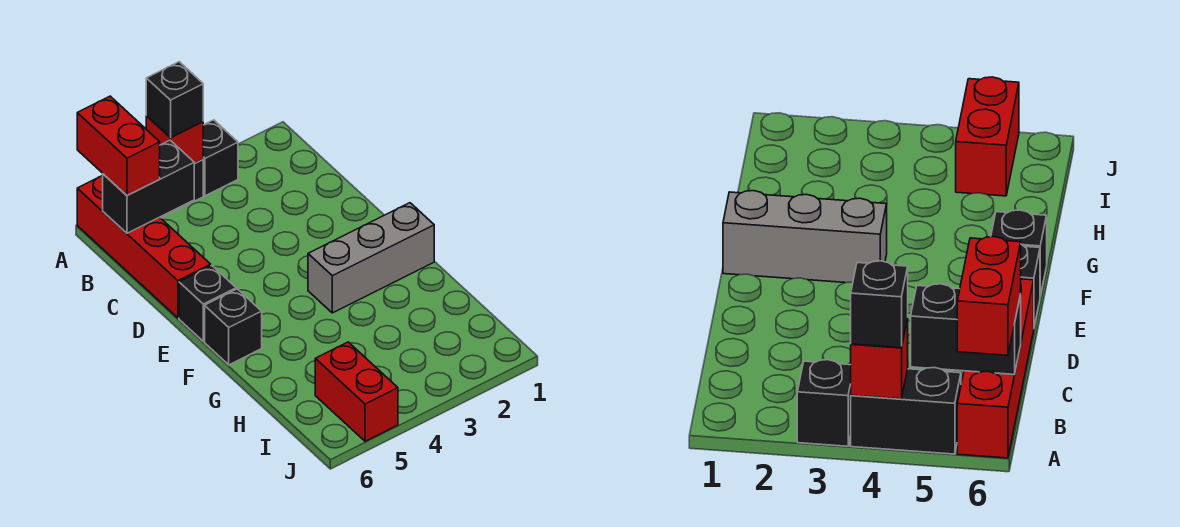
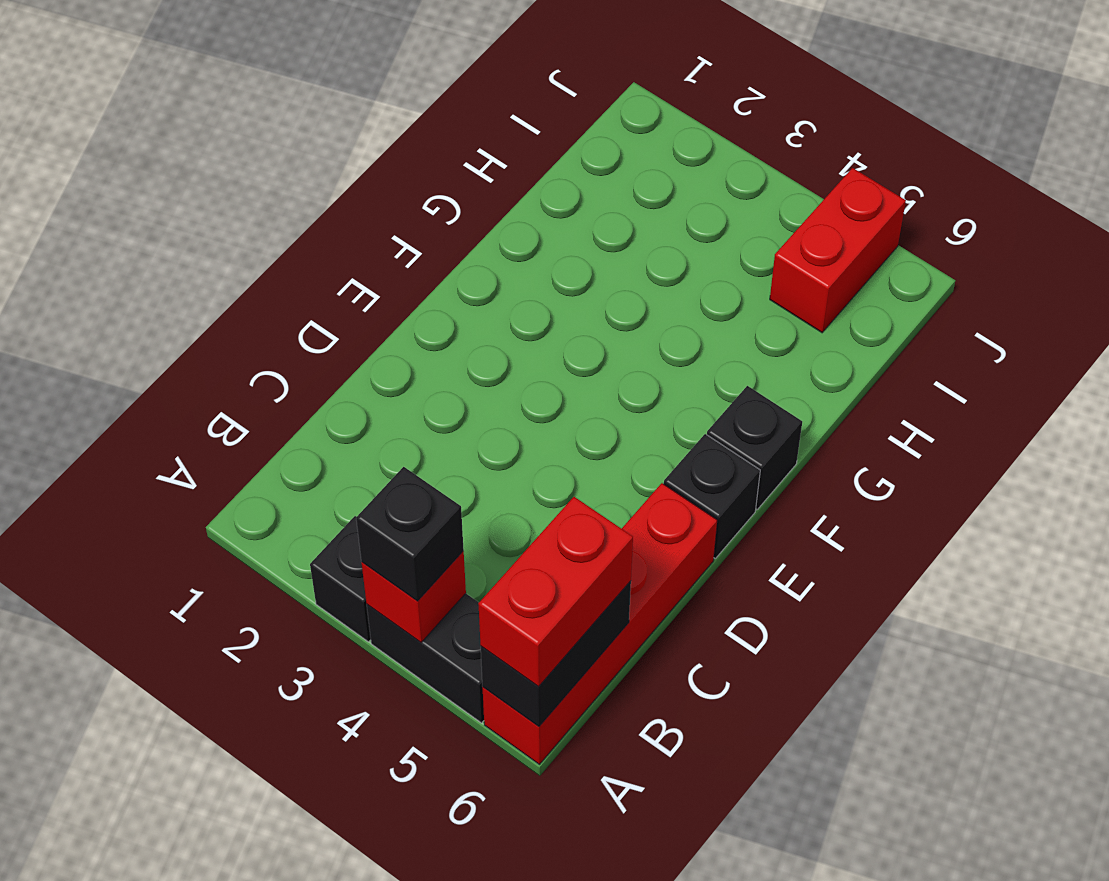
black 1x2 brick [103,140,194,233] -> black 1x2 brick turned to [481,581,631,727]
grey 1x3 brick [308,203,434,313] -> none

